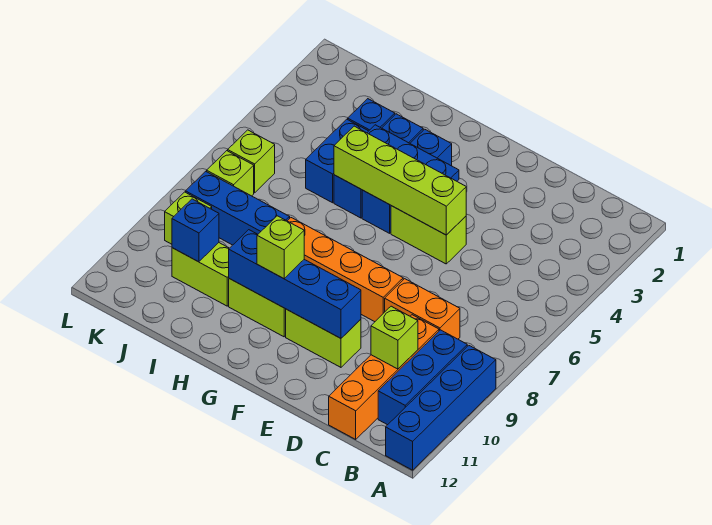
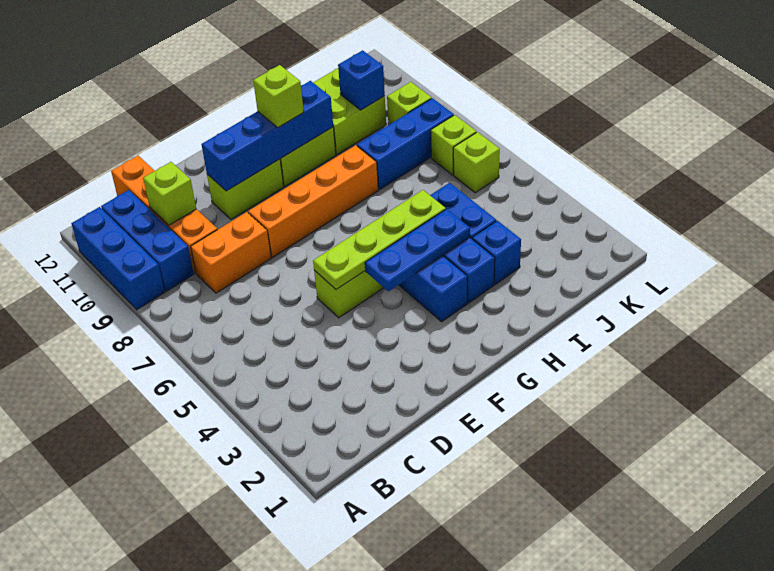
blue 1x4 brick [386,346,496,470] -> blue 1x3 brick [71,207,165,310]
lime 1x4 brick [334,126,466,235] -> lime 1x4 plate [313,190,446,289]
lime 1x2 brick [172,243,229,306] -> lime 2x2 brick [313,68,386,155]

